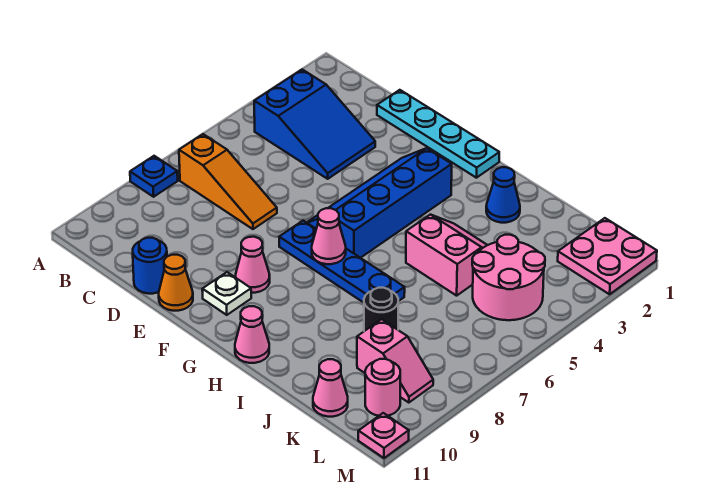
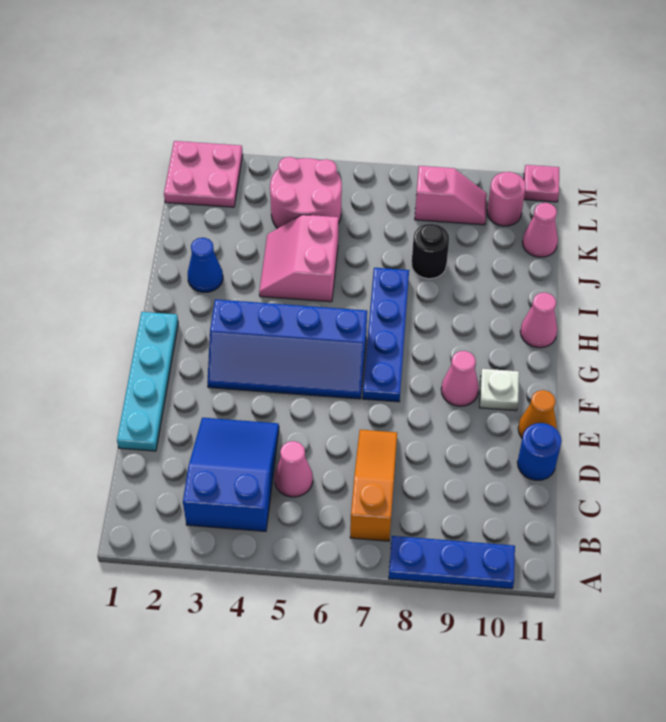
blue 1x1 plate [130,156,178,197] -> blue 1x3 plate [389,536,515,589]
pink 1x1 cone [312,208,346,264] -> pink 1x1 cone moved to [274,441,313,497]
pink 1x2 slope [357,319,433,403] -> pink 1x2 slope turned to [415,166,487,225]

